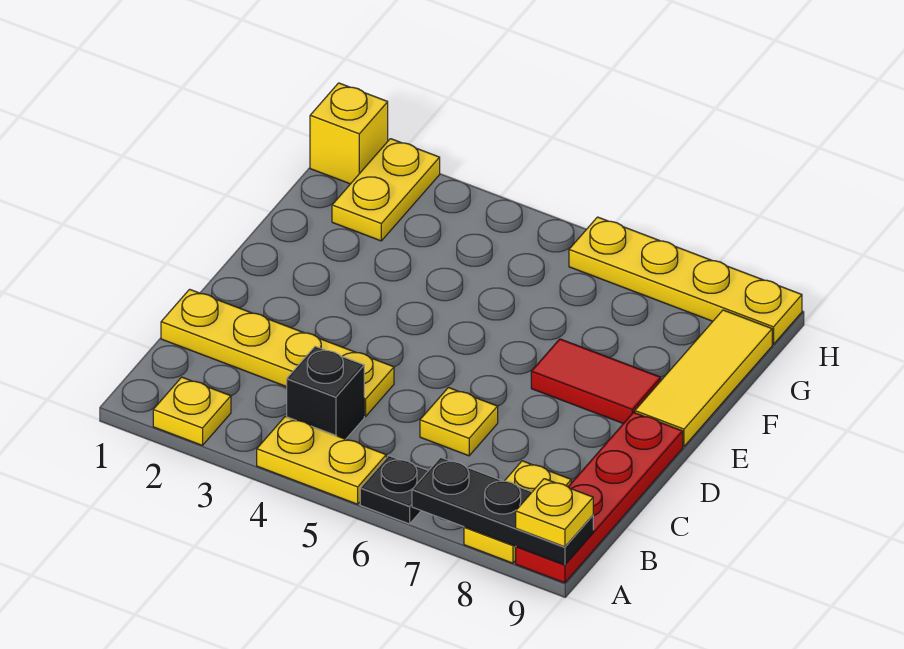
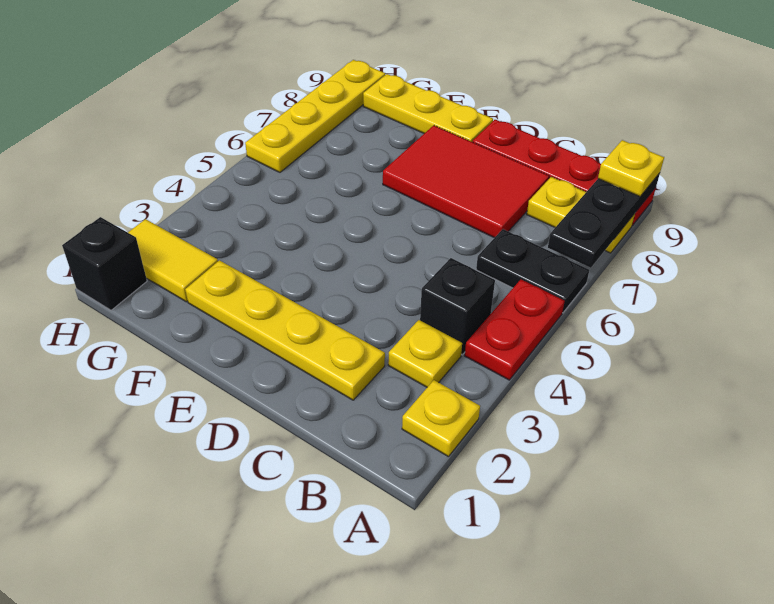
yellow 1x2 plate [257,416,386,504] -> red 1x2 plate [465,280,565,380]
black 1x1 plate [360,456,428,524] -> black 1x2 plate [476,229,589,313]
yellow 1x4 plate [161,289,394,417] -> yellow 1x4 plate turned to [185,260,385,400]
yellow 1x1 plate [420,388,498,456] -> yellow 1x1 plate moved to [388,320,462,387]
red 1x2 tile [531,339,661,424] -> red 2x3 tile [383,125,549,238]
yellow 1x3 tile [635,310,772,446] -> yellow 1x3 plate [363,74,493,142]
yellow 1x2 plate [332,139,440,241] -> yellow 1x2 tile [128,219,218,302]
yellow 1x1 brick [310,83,388,184] -> black 1x1 brick [62,217,147,310]

